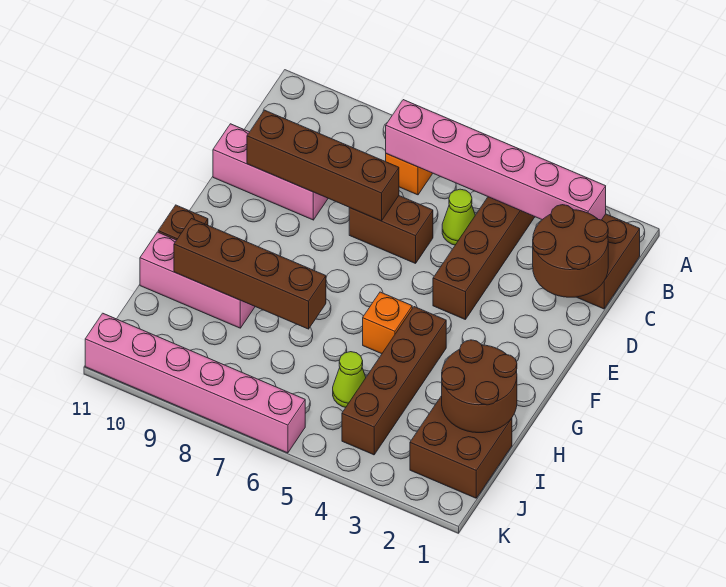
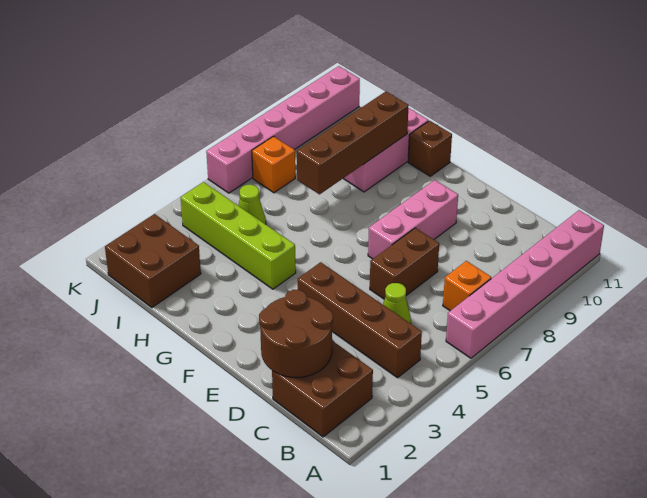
pink 1x6 brick [386,100,606,220] -> pink 1x6 brick moved to [446,210,604,358]
brown 1x4 brick [247,110,399,221] -> none
pink 1x3 brick [213,124,328,220] -> pink 1x3 brick moved to [368,180,458,259]
brown 1x4 brick [342,307,446,455] -> lime 1x4 brick [181,182,296,289]
orange 1x1 brick [363,292,412,354] -> orange 1x1 brick moved to [252,136,295,193]
brown 2x2 round brick [442,340,517,433] -> none

